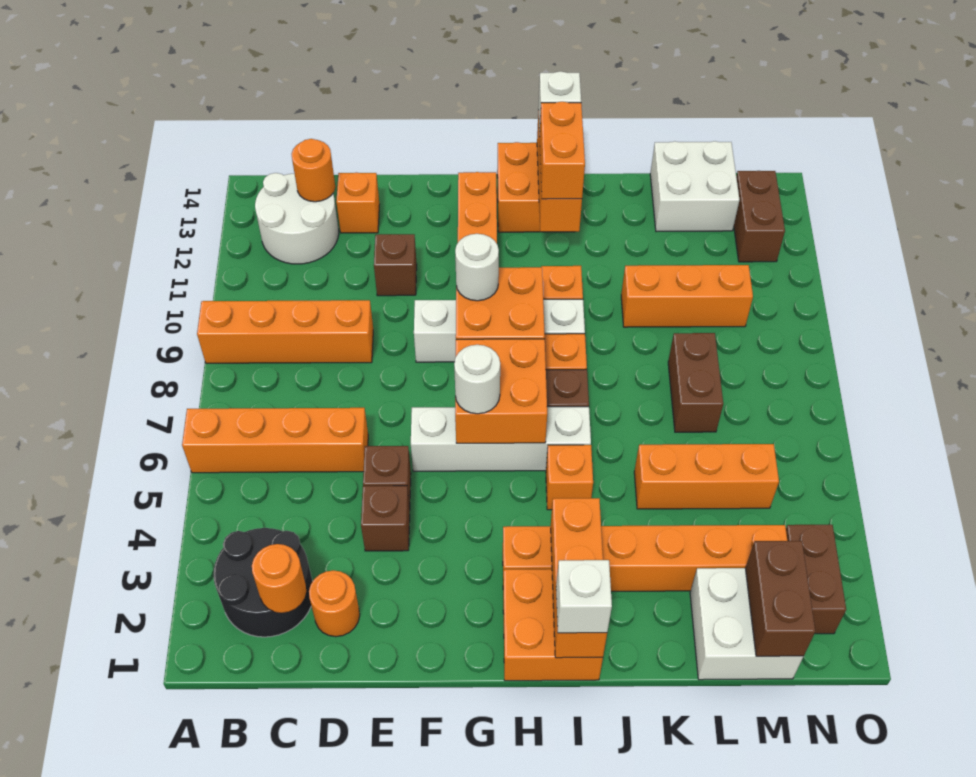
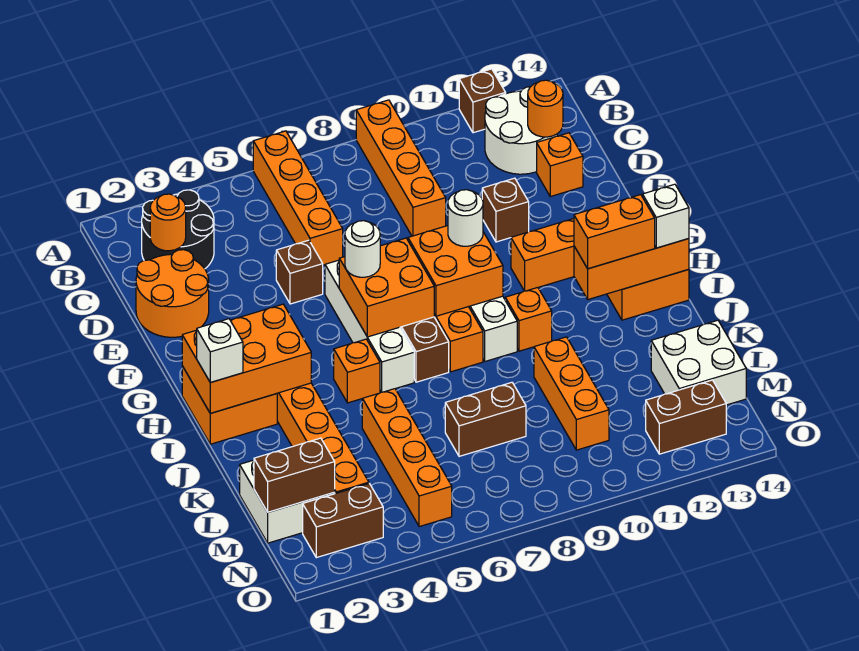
orange 1x1 round brick [309,570,360,637] -> orange 2x2 round brick [136,250,209,337]
brown 1x1 brick [361,486,410,551] -> brown 1x1 brick moved to [459,69,506,133]
orange 1x3 brick [551,498,607,658] -> orange 2x3 brick [182,304,311,413]
orange 1x3 brick [634,444,779,509] -> orange 1x4 brick [362,389,452,527]

